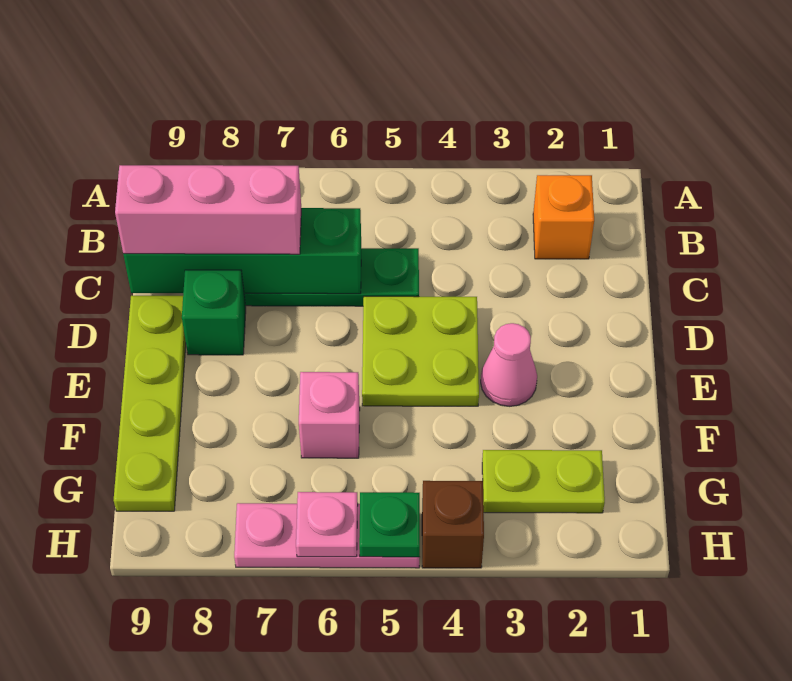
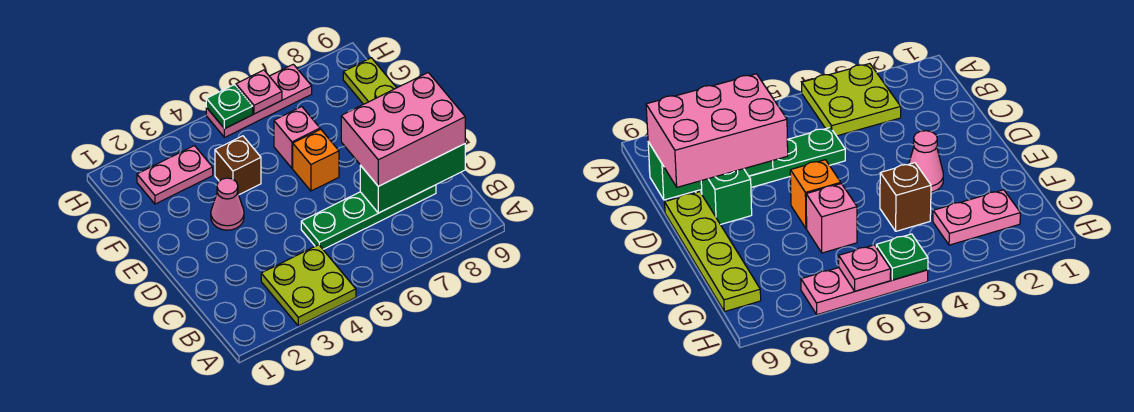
orange 1x1 brick [533,175,594,259] -> orange 1x1 brick moved to [293,129,339,191]
green 1x4 brick [123,208,361,294] -> green 1x3 brick [360,144,465,213]
pink 1x3 brick [115,165,301,254] -> pink 2x3 brick [341,73,465,186]
lime 2x2 plate [362,296,479,406] -> lime 2x2 plate moved to [261,245,356,326]
lime 1x2 plate [482,450,605,513] -> pink 1x2 plate [137,146,213,204]
brown 1x1 brick [422,481,484,568] -> brown 1x1 brick moved to [215,136,261,195]

